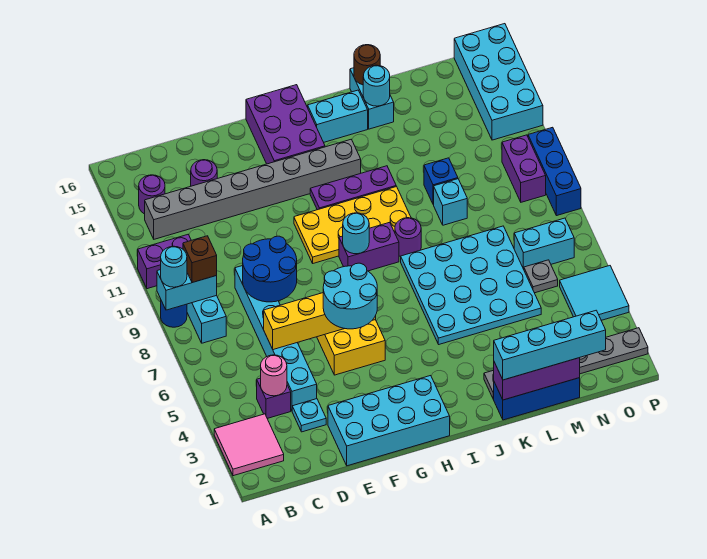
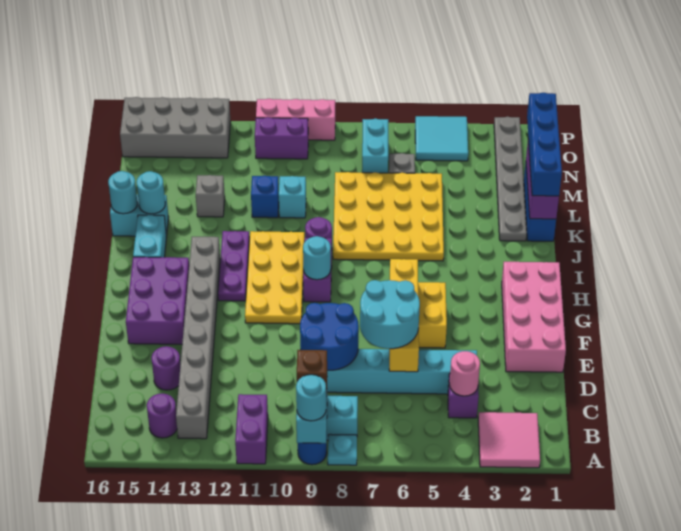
cyan 1x1 plate [292,399,326,432] -> cyan 1x1 plate moved to [328,434,357,465]
cyan 2x4 brick [328,376,450,466] -> pink 2x4 brick [502,262,566,372]
cyan 2x2 round brick [323,263,377,329] -> cyan 2x2 round brick moved to [360,280,420,349]
purple 2x3 brick [246,85,325,164] -> purple 2x3 brick turned to [126,257,189,344]
cyan 4x4 plate [401,226,541,344] -> yellow 4x4 plate [333,172,444,261]
cyan 1x4 brick [494,310,606,380] -> blue 1x4 brick [527,93,562,196]
brown 1x1 round brick [354,45,380,85] -> cyan 1x1 round brick [108,171,138,214]
none -> grey 1x1 brick [196,175,225,217]
cyan 2x4 brick [454,24,543,140] -> grey 2x4 brick [120,97,231,158]
blue 1x3 brick [528,127,581,216] -> pink 1x3 brick [256,99,335,140]

